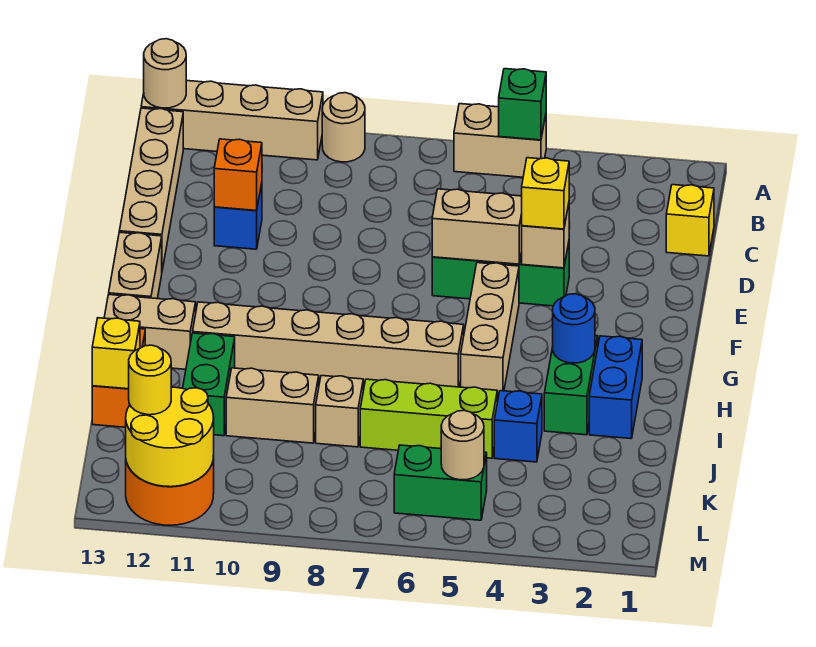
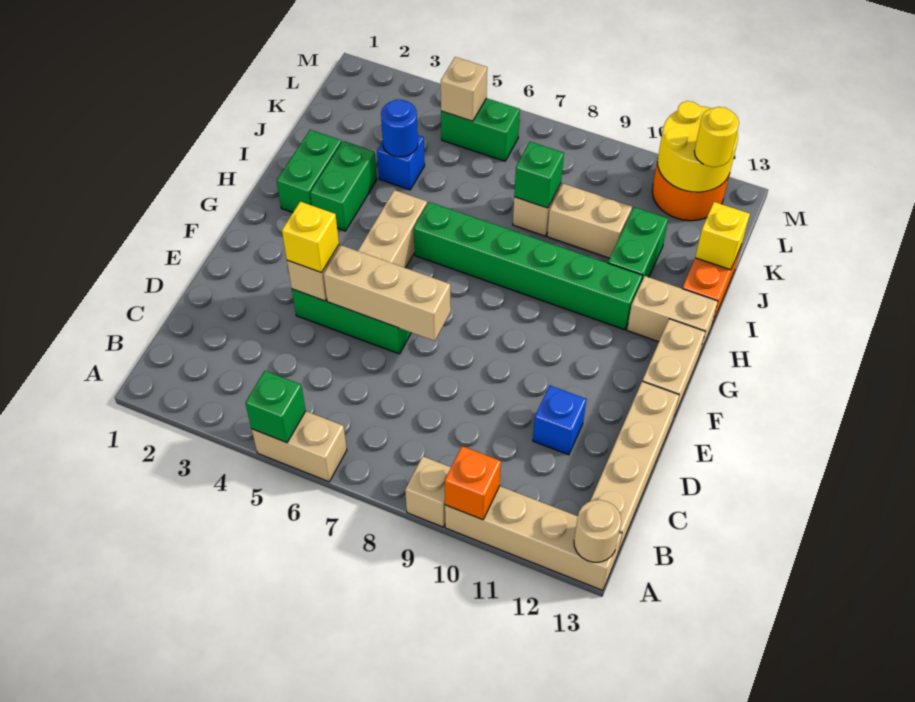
tan 1x1 round brick [322,93,365,162] -> tan 1x1 brick [405,456,451,527]
yellow 1x1 brick [666,185,714,256] -> none
orange 1x1 brick [214,139,262,211] -> orange 1x1 brick moved to [445,446,501,520]
tan 1x2 brick [432,189,522,264] -> tan 1x3 brick [324,245,451,341]
blue 1x2 brick [589,336,642,439] -> green 1x2 brick [277,130,342,212]
blue 1x1 round brick [553,294,595,363] -> blue 1x1 round brick moved to [381,99,418,157]
tan 1x6 brick [193,302,464,387] -> green 1x6 brick [414,202,643,330]
lime 1x3 brick [360,379,497,458] -> none
none -> green 1x1 brick [514,142,564,208]
tan 1x1 round brick [441,410,484,480] -> tan 1x1 brick [441,57,487,121]

